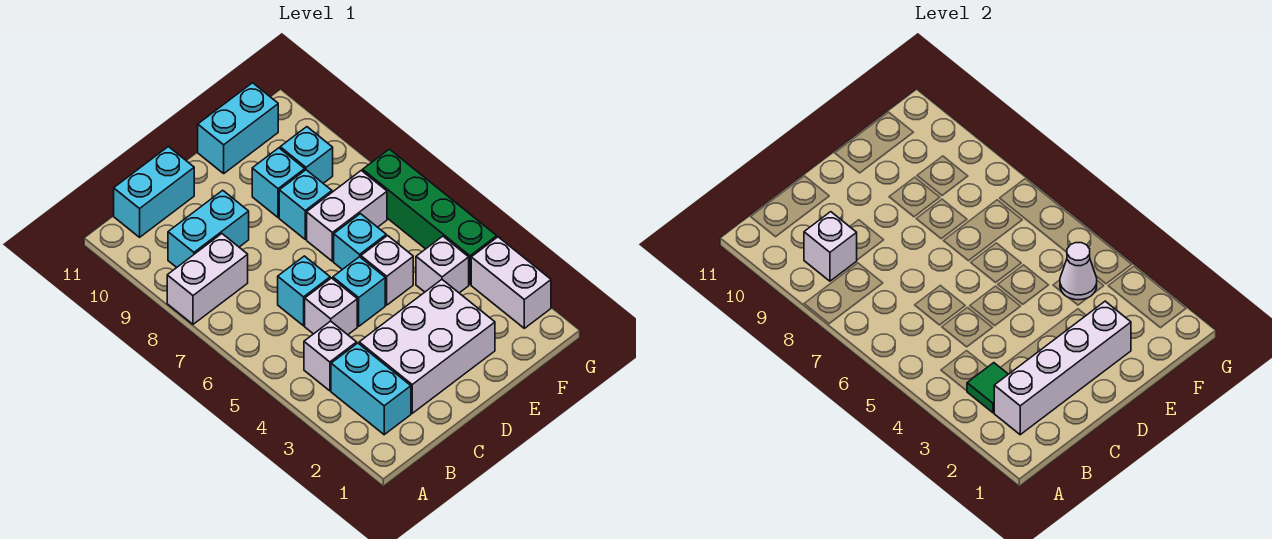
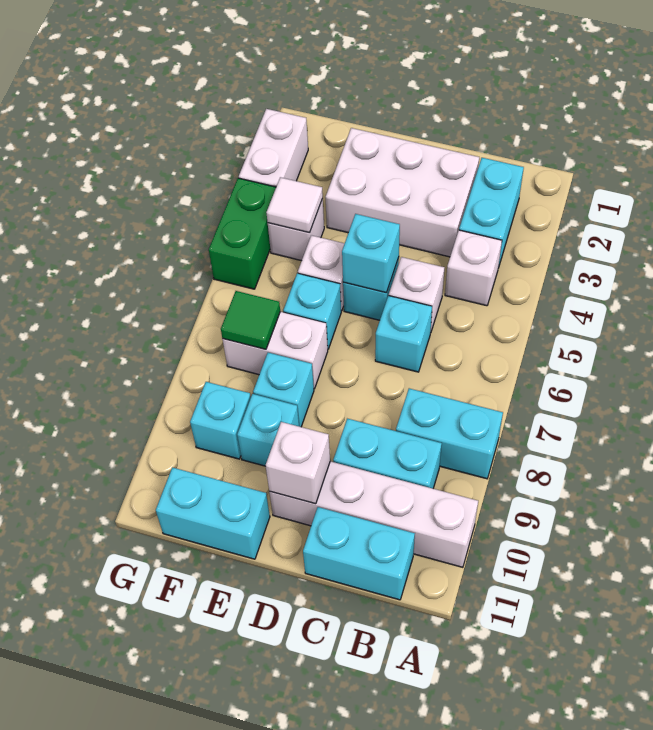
white 1x2 brick [167,234,248,324] -> cyan 1x2 brick [396,388,503,479]
white 1x4 brick [994,301,1131,435] -> white 1x4 brick moved to [269,461,478,567]
green 1x1 tile [967,363,1008,413] -> green 1x1 tile moved to [221,291,280,349]
white 1x1 brick [804,212,857,281] -> white 1x1 brick moved to [266,422,330,504]
none -> cyan 1x1 brick [342,214,400,293]
white 1x1 cone [1060,243,1097,300] -> white 1x1 tile [266,177,323,233]
green 1x4 brick [363,149,497,284] -> green 1x2 brick [209,178,276,289]

